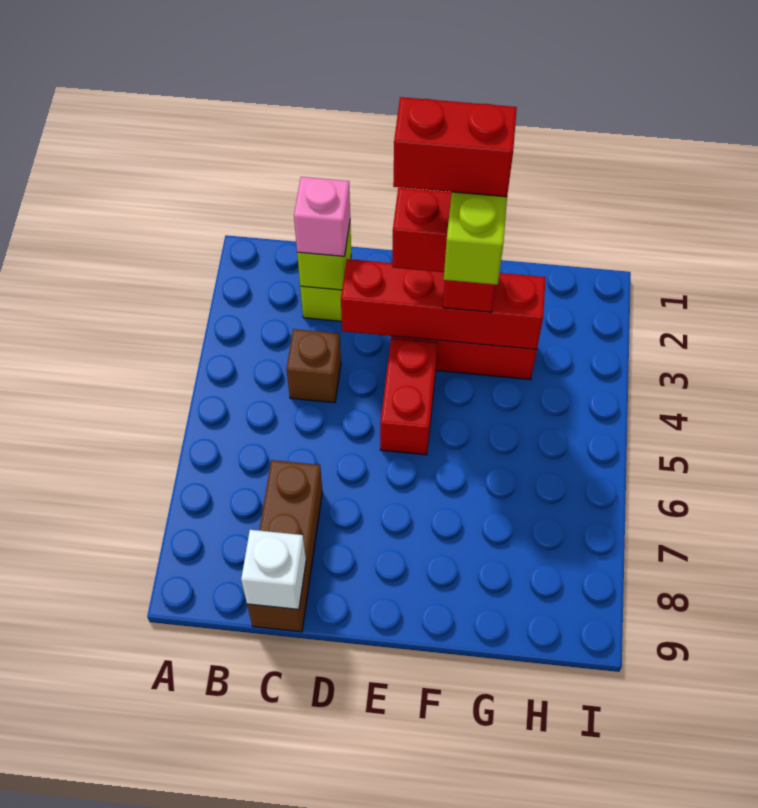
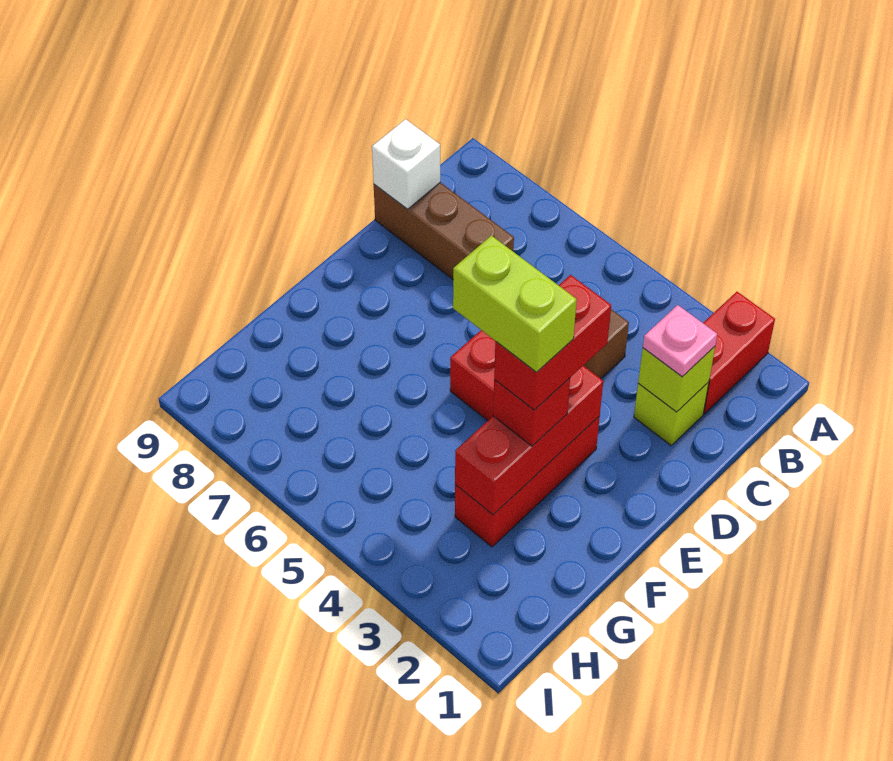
pink 1x1 brick [294,177,350,256] -> pink 1x1 plate [643,305,717,377]
red 1x4 brick [341,259,546,350] -> red 1x3 brick [455,366,603,515]
red 1x2 brick [393,97,517,197] -> red 1x2 brick moved to [703,292,775,414]

